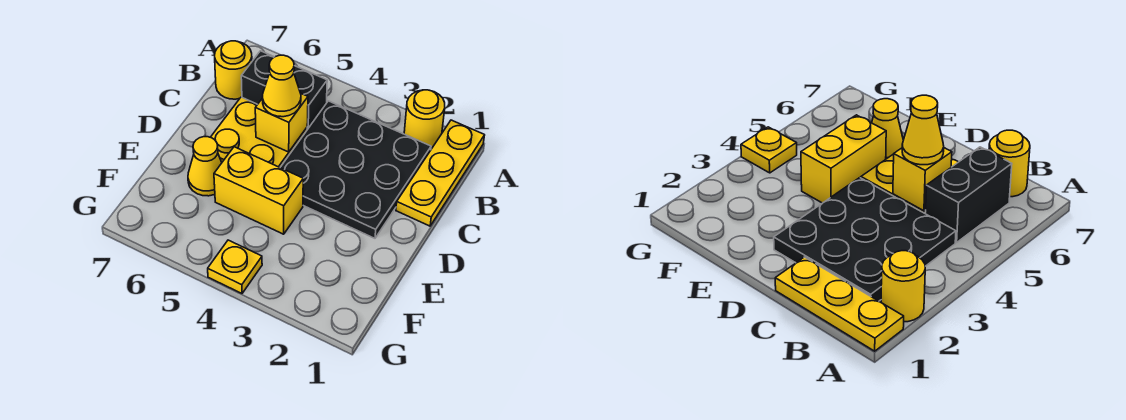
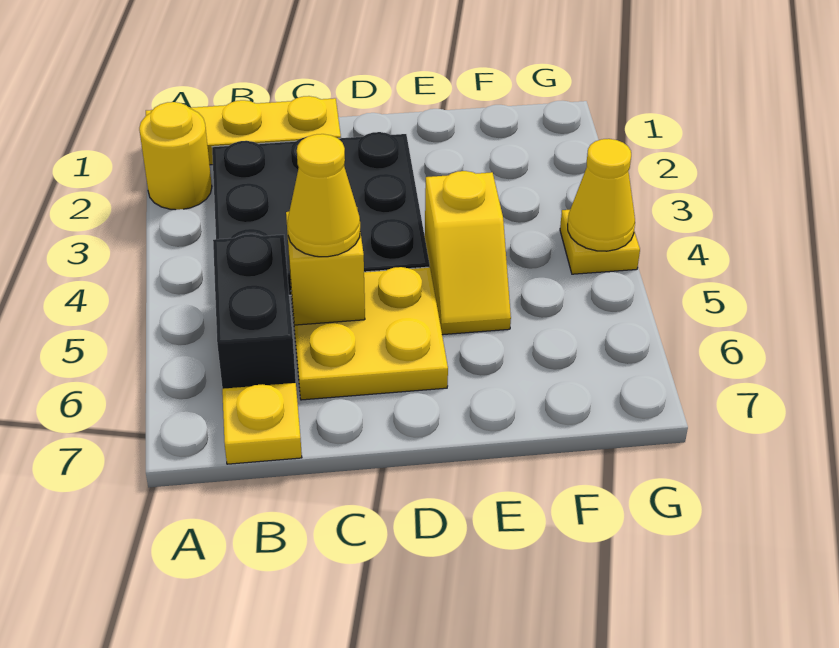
yellow 1x1 round brick [215,41,252,99] -> yellow 1x1 plate [222,383,302,464]
yellow 1x2 brick [214,147,303,234] -> yellow 1x2 slope [425,171,511,335]
yellow 1x1 cone [188,137,222,196] -> yellow 1x1 cone moved to [568,139,635,251]

